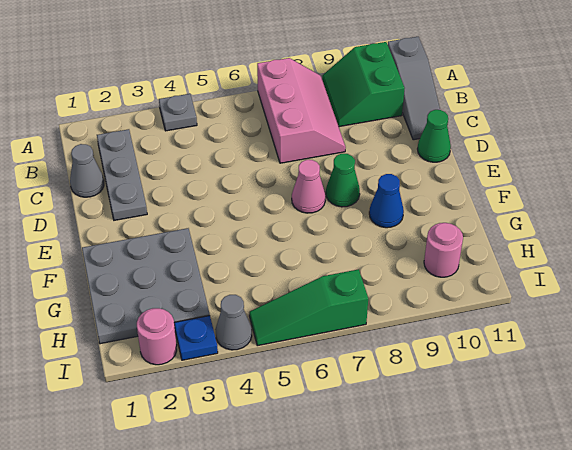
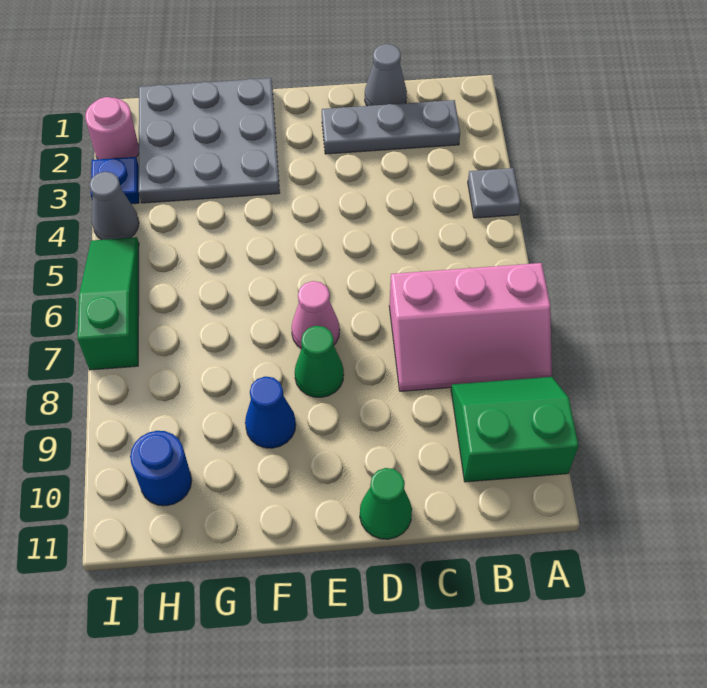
grey 1x3 slope [388,37,440,140] -> none
pink 1x1 round brick [424,223,463,277] -> blue 1x1 round brick [130,431,192,506]

